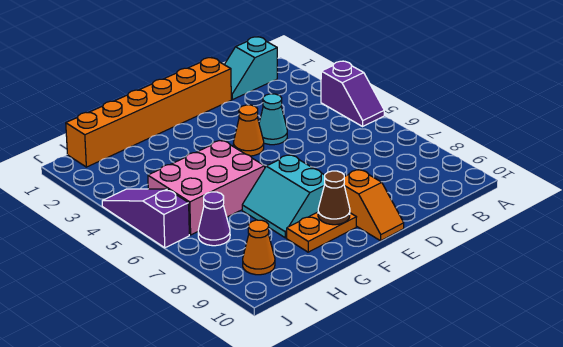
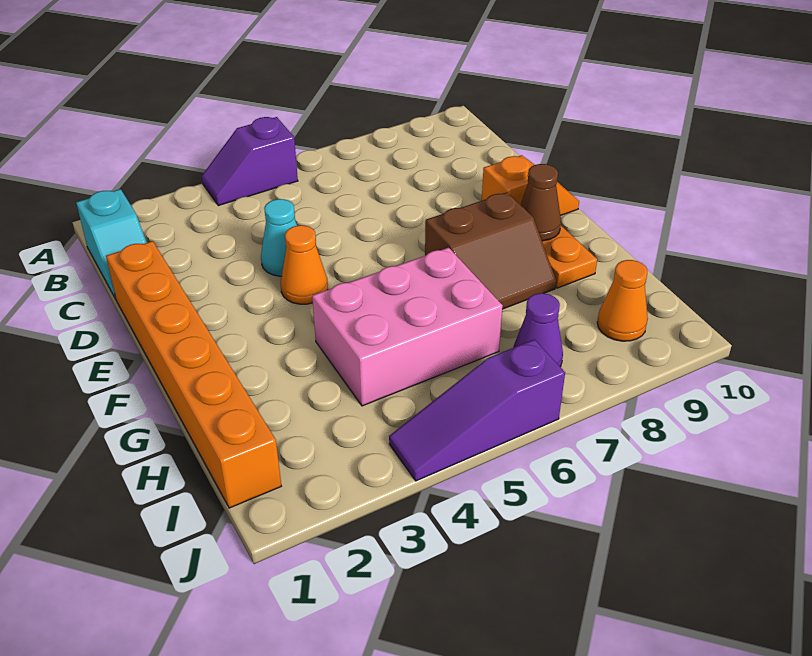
purple 1x2 slope [321,61,384,126] -> purple 1x2 slope turned to [202,117,298,206]
cyan 2x2 slope [242,155,325,238] -> brown 2x2 slope [425,192,556,309]
pink 2x3 brick [148,140,265,235] -> pink 2x3 brick turned to [312,248,503,406]

